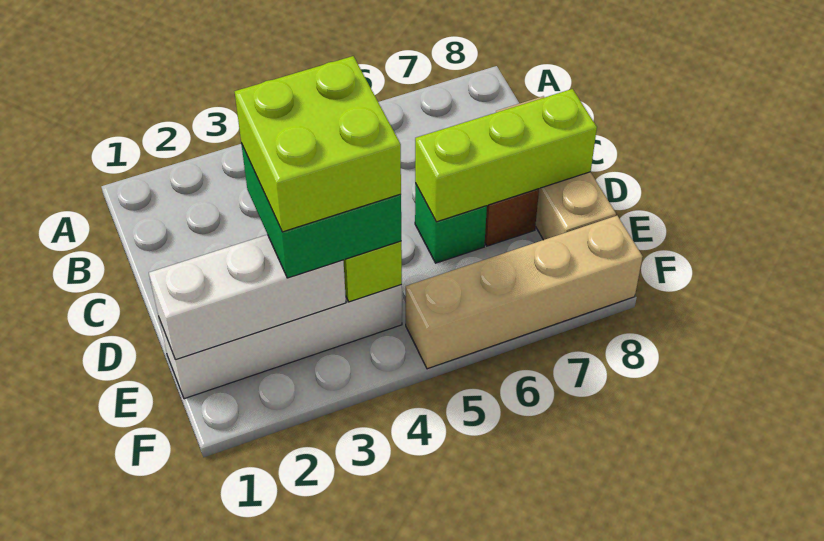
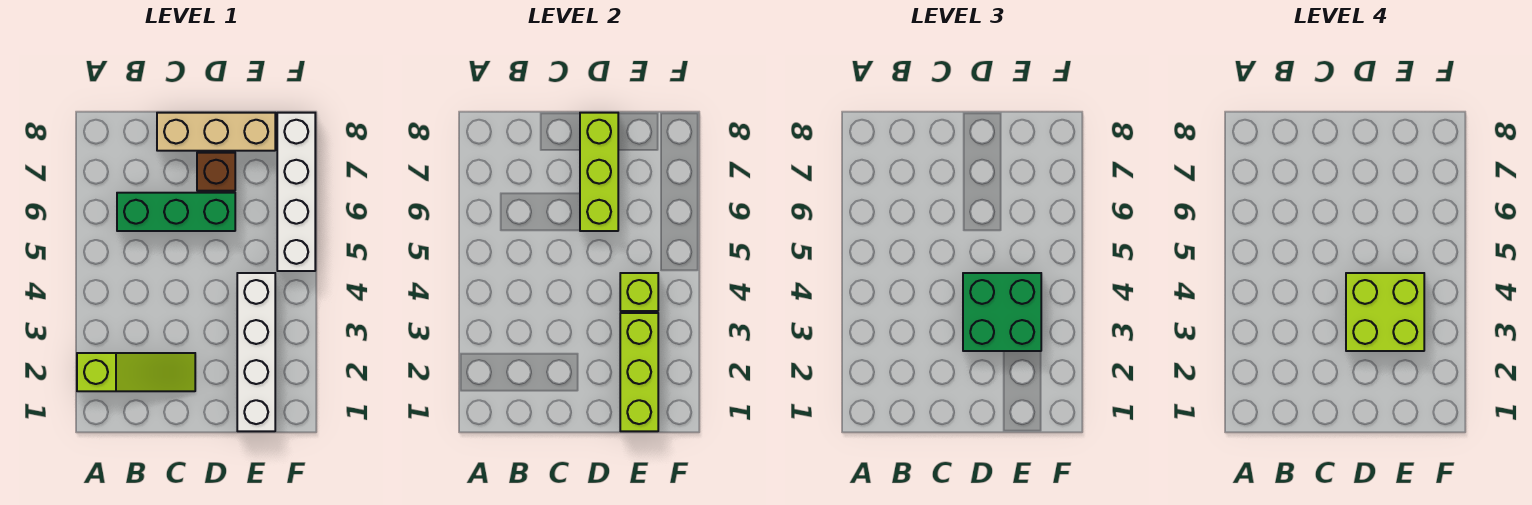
none -> lime 1x3 slope [77,353,195,391]
green 1x1 brick [415,183,487,263] -> green 1x3 brick [117,193,235,231]
white 1x3 brick [149,235,346,360] -> lime 1x3 brick [620,313,658,431]
tan 1x4 brick [406,216,643,369] -> white 1x4 brick [277,113,315,271]

